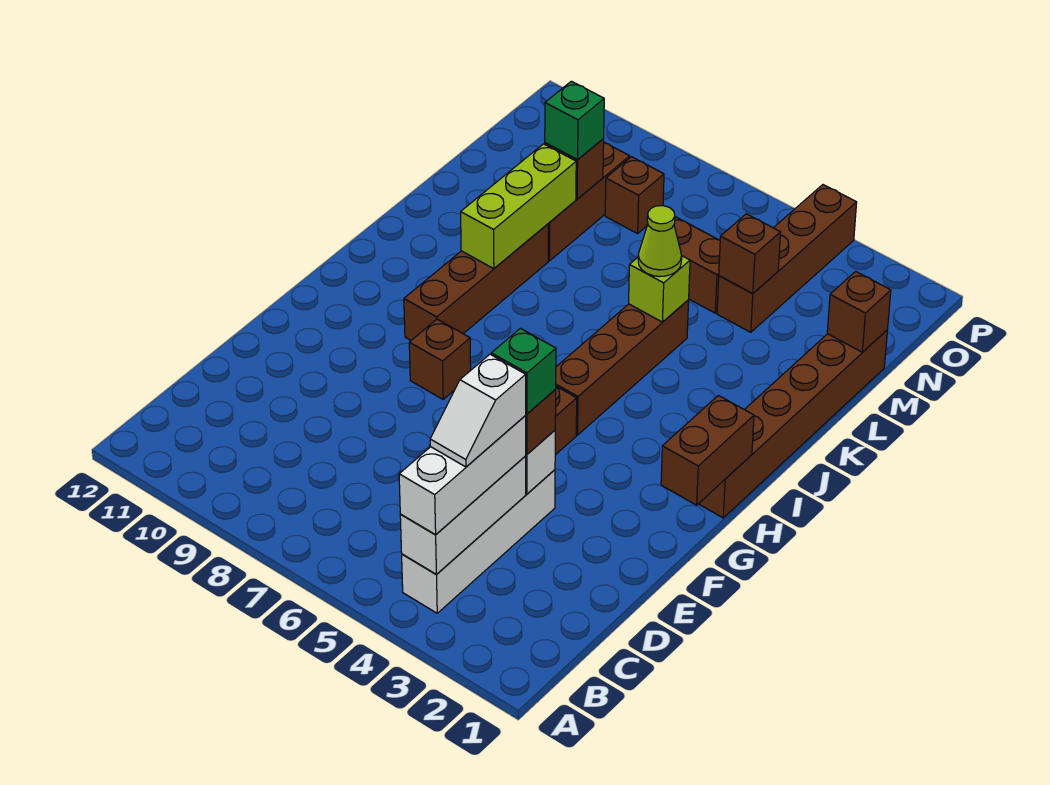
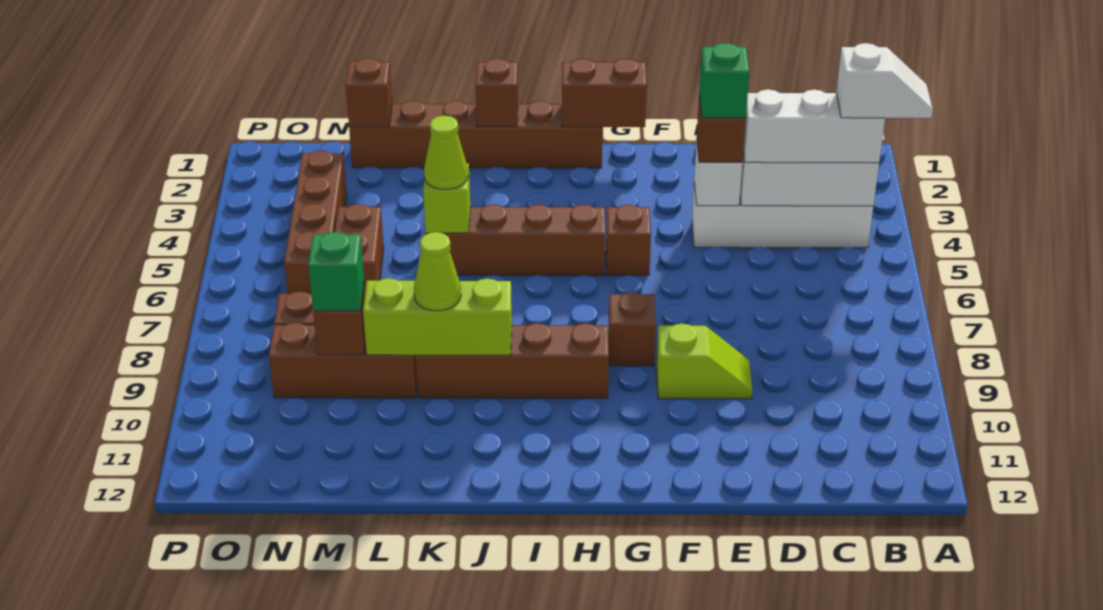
white 1x2 slope [430,354,526,467] -> white 1x2 slope moved to [836,43,933,118]
none -> lime 1x2 slope [656,324,753,399]
none -> lime 1x1 cone [414,232,461,311]
brown 1x4 brick [717,185,857,332] -> brown 1x4 brick turned to [284,151,347,294]
brown 1x1 brick [719,214,781,293] -> brown 1x1 brick moved to [476,58,518,127]

